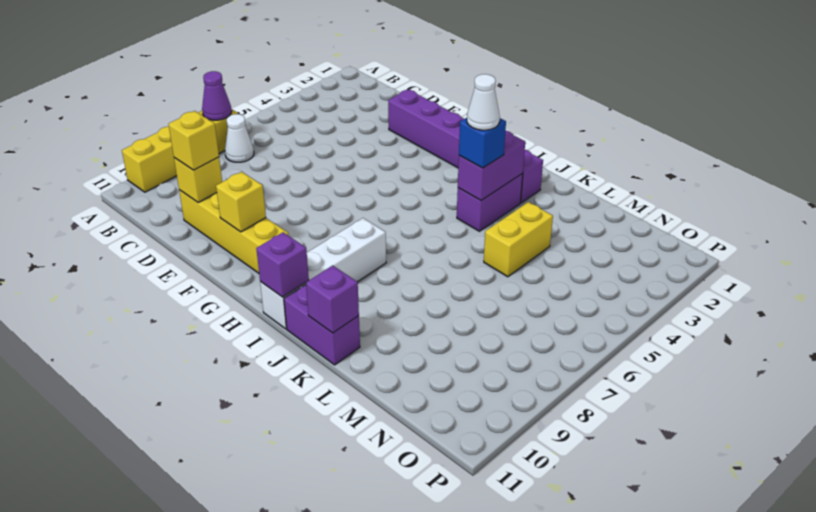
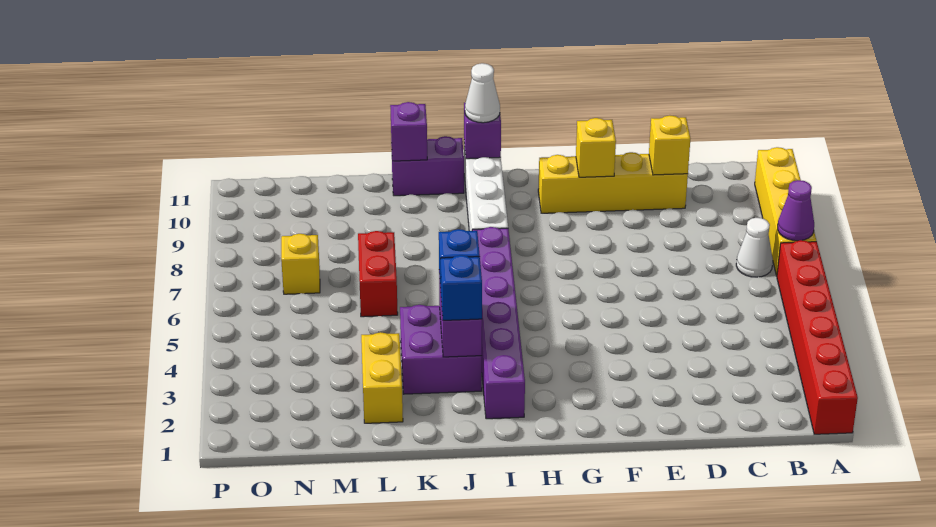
none -> red 1x6 brick [777,240,858,434]
yellow 1x1 brick [169,111,219,170] -> yellow 1x1 brick moved to [281,234,320,294]
purple 1x6 brick [388,90,543,203] -> purple 1x6 brick turned to [472,227,525,419]
purple 1x2 brick [457,174,523,231] -> purple 2x2 brick [400,305,482,394]
none -> blue 1x1 brick [441,255,482,320]
white 1x1 cone [467,74,500,130] -> white 1x1 cone moved to [465,63,500,123]
yellow 1x2 brick [484,202,553,277] -> yellow 1x2 brick moved to [361,332,403,423]
none -> red 1x2 brick [358,231,398,317]

